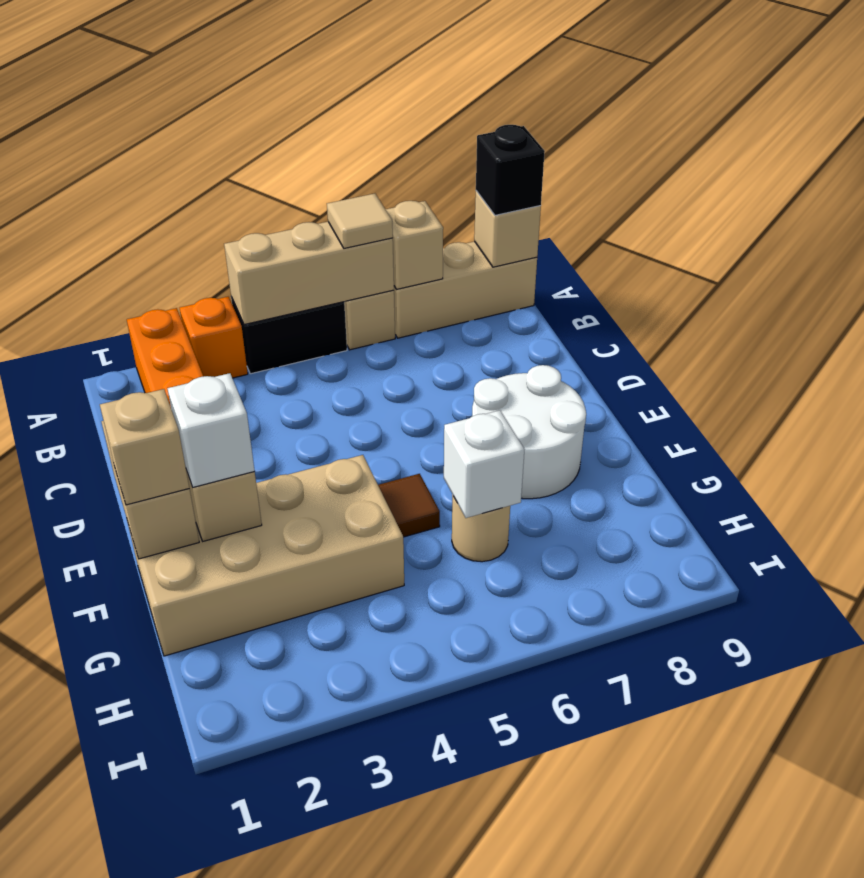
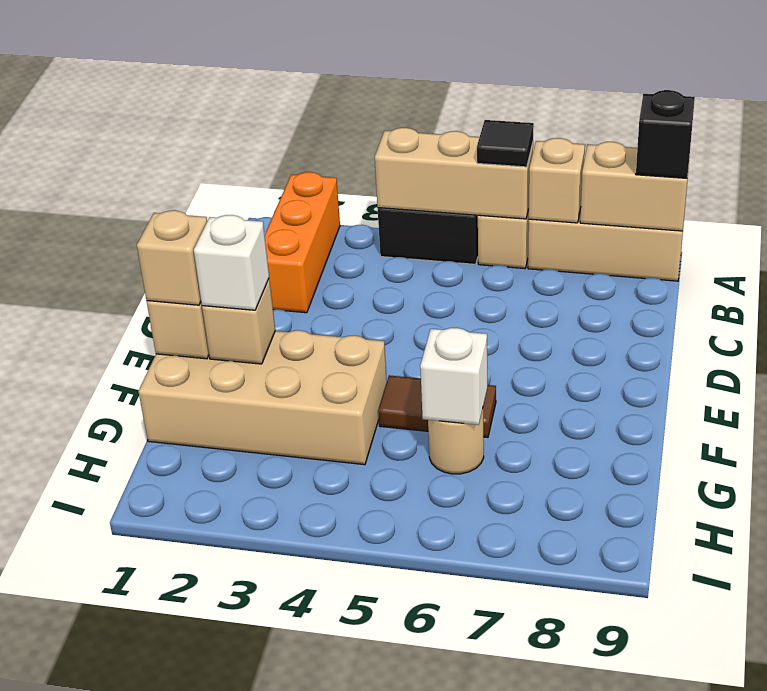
orange 1x1 brick [180,297,248,378] -> none
tan 1x1 tile [327,194,393,248] -> black 1x1 tile [477,120,534,167]
tan 1x1 brick [474,191,541,267] -> tan 1x2 brick [580,142,689,231]
white 2x2 round brick [472,365,586,499] -> none
brown 1x1 tile [378,474,440,537] -> brown 1x2 tile [378,375,496,437]

